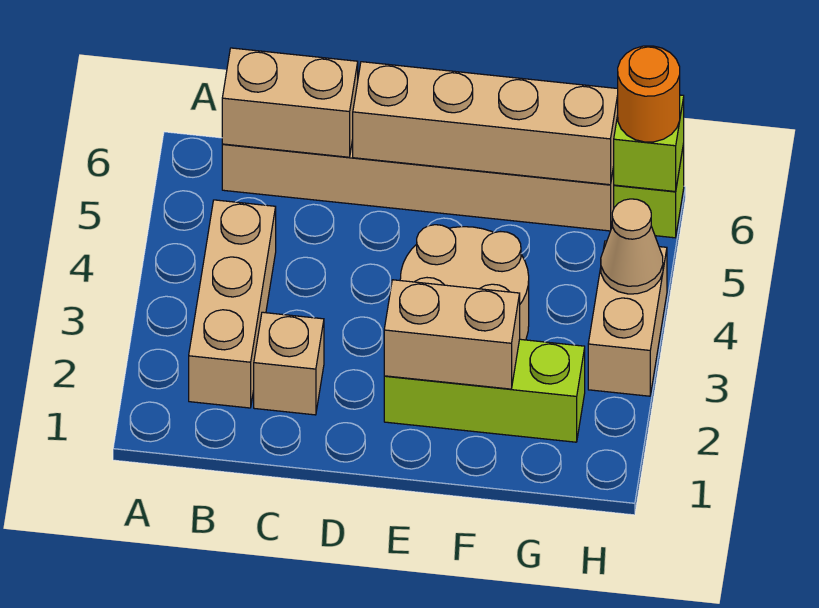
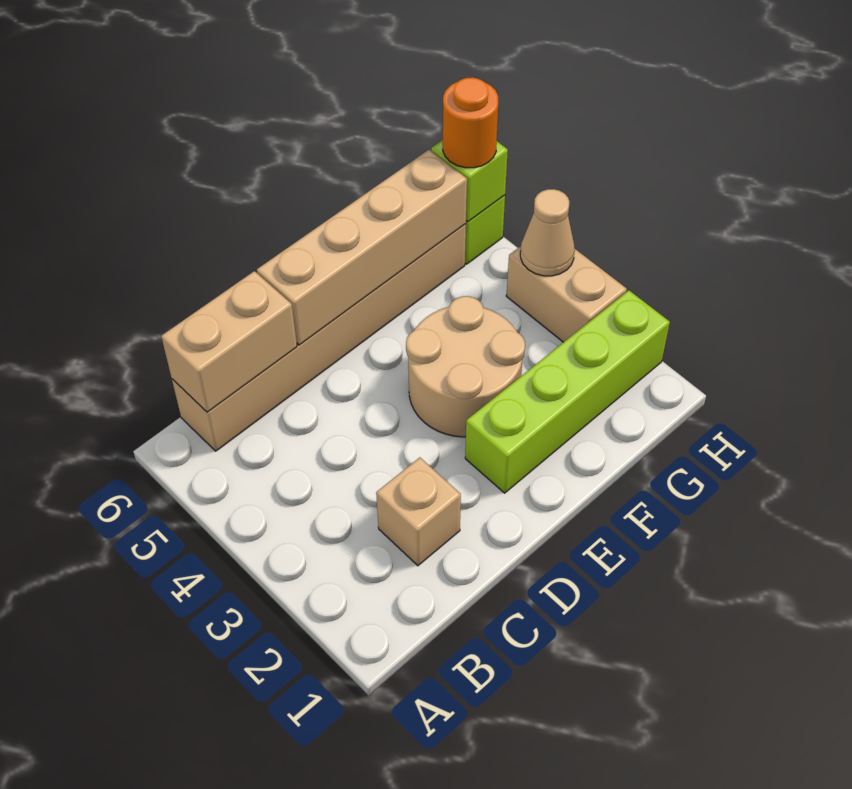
tan 1x3 brick [189,200,276,408] -> none
lime 1x3 brick [384,339,585,442] -> lime 1x4 brick [465,290,670,493]
tan 1x2 brick [384,280,520,389] -> none

